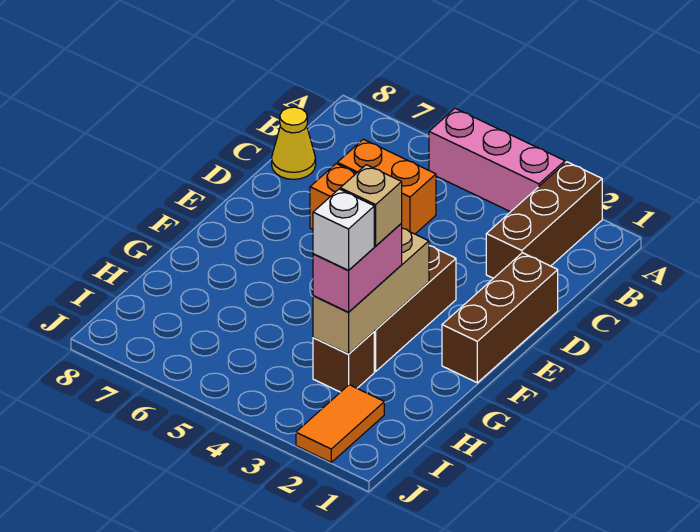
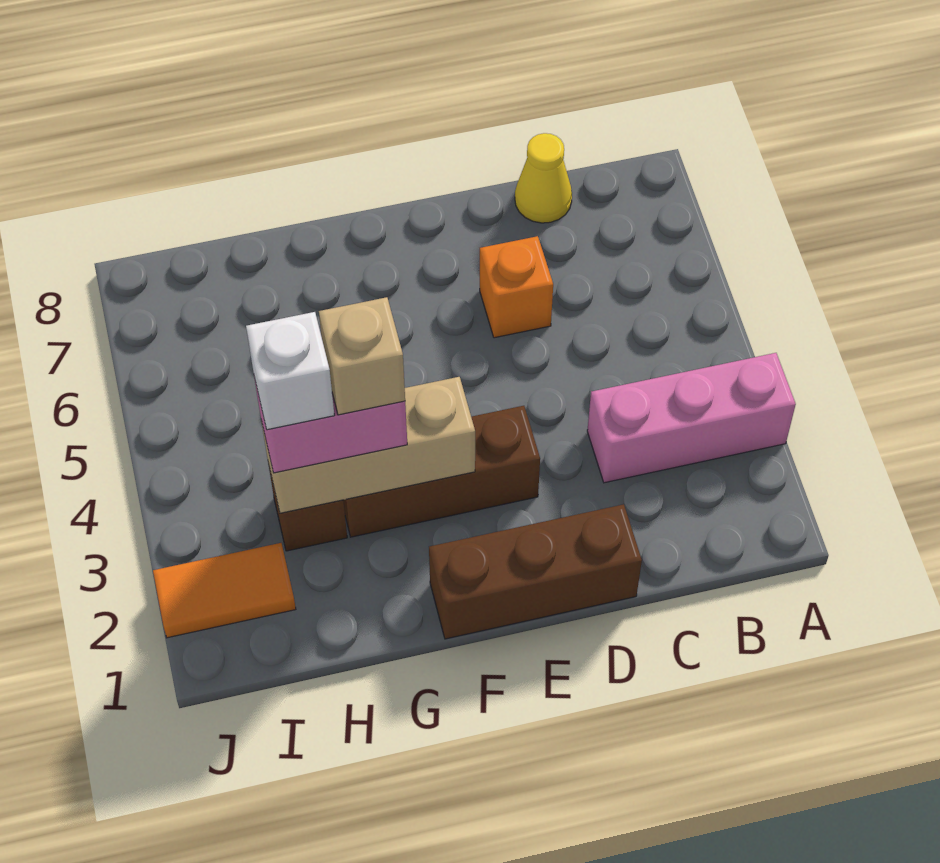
brown 1x3 brick [486,162,602,278] -> none
pink 1x3 brick [429,108,565,212] -> pink 1x3 brick turned to [587,353,796,483]
orange 1x2 brick [337,139,436,234] -> none

